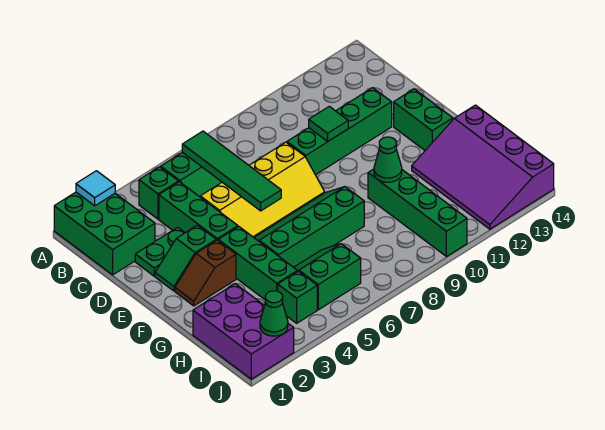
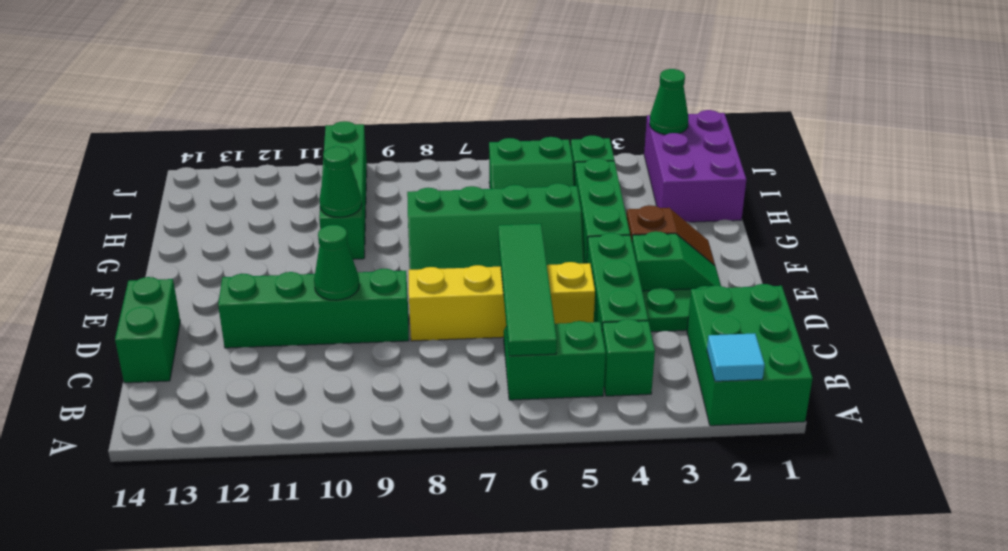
green 1x1 tile [309,106,348,142] -> green 1x1 cone [314,225,359,300]
green 1x2 brick [394,89,453,150] -> green 1x2 brick moved to [115,277,180,383]
purple 3x4 slope [412,105,554,229] -> none

